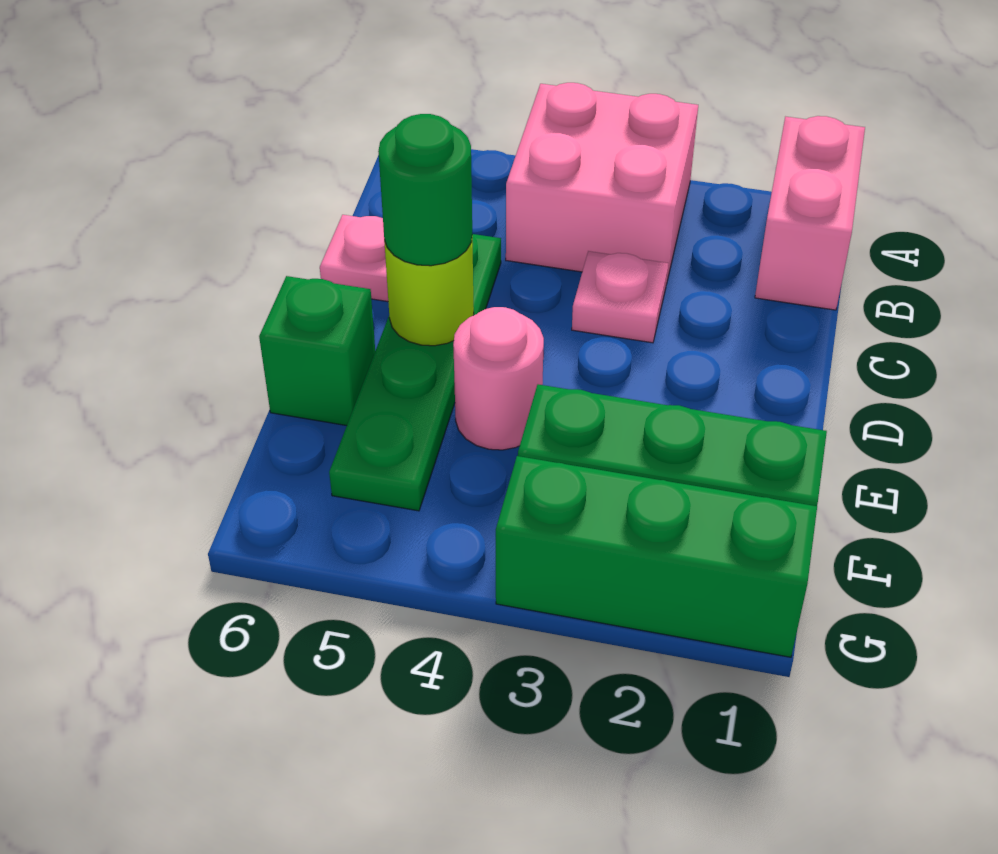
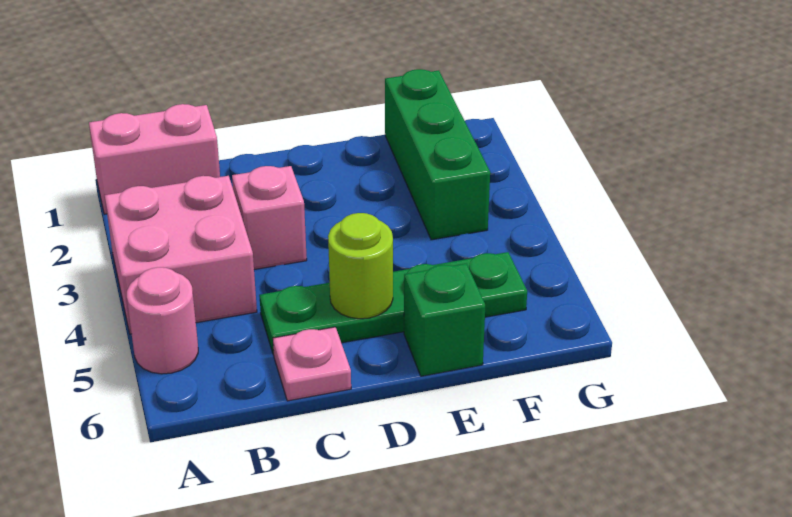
pink 1x1 plate [572,251,668,343] -> pink 1x1 brick [232,166,307,270]
green 1x1 round brick [378,114,472,266] -> none
pink 1x1 round brick [453,307,544,450] -> pink 1x1 round brick moved to [127,267,198,374]
green 1x3 brick [496,456,817,657] -> none

